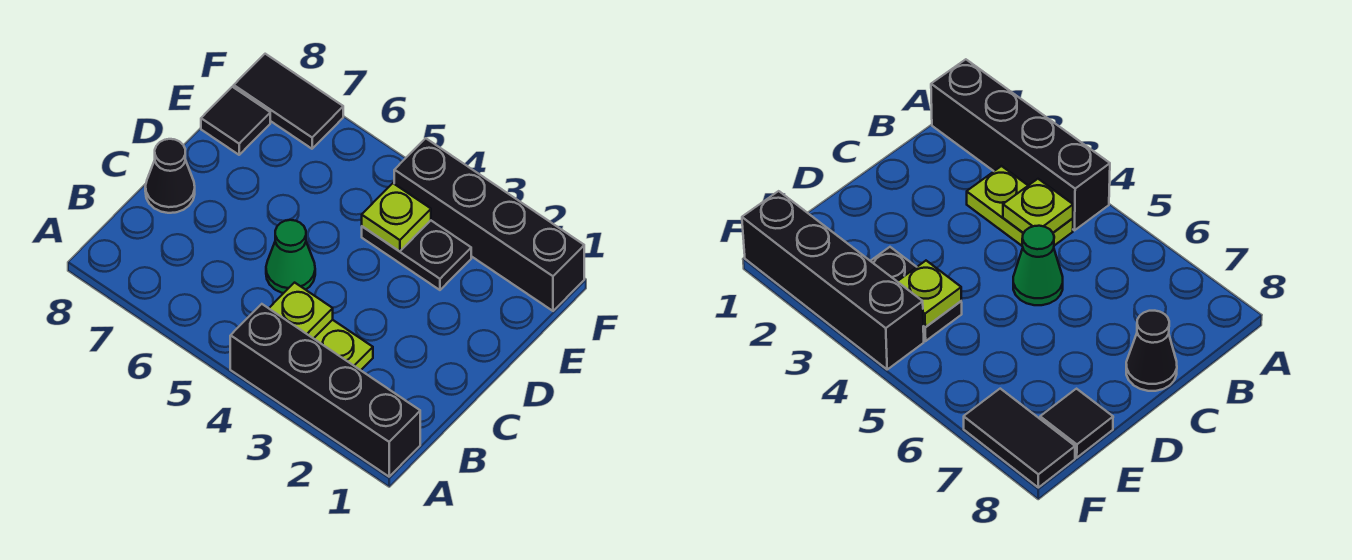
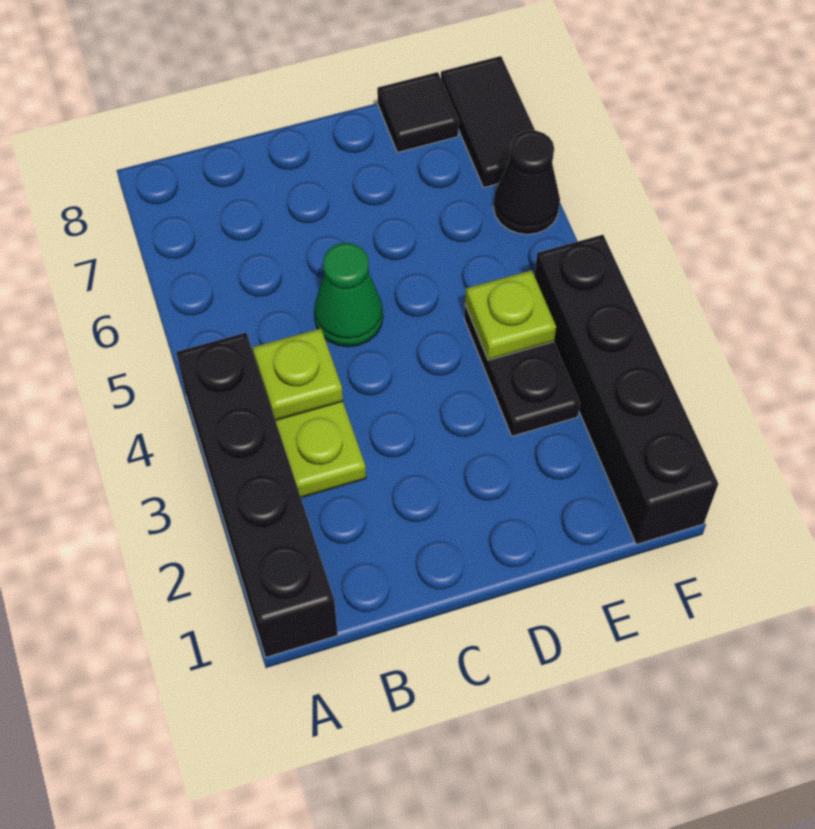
black 1x1 cone [145,139,195,213] -> black 1x1 cone moved to [493,131,560,234]

